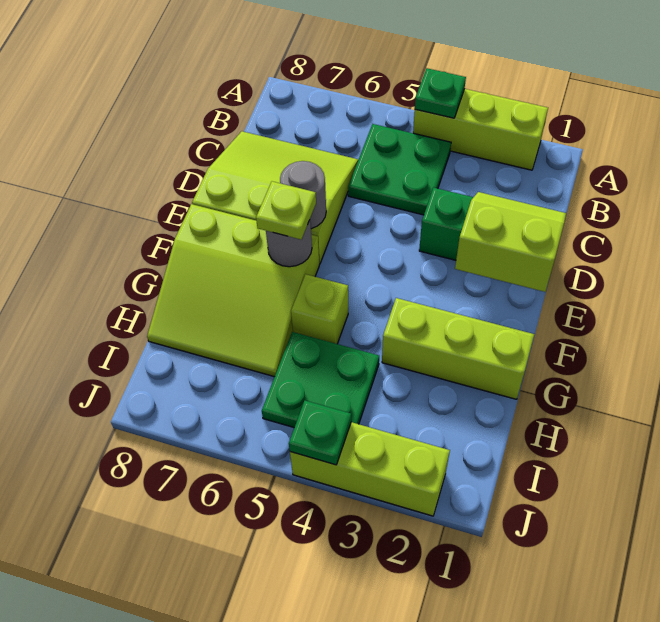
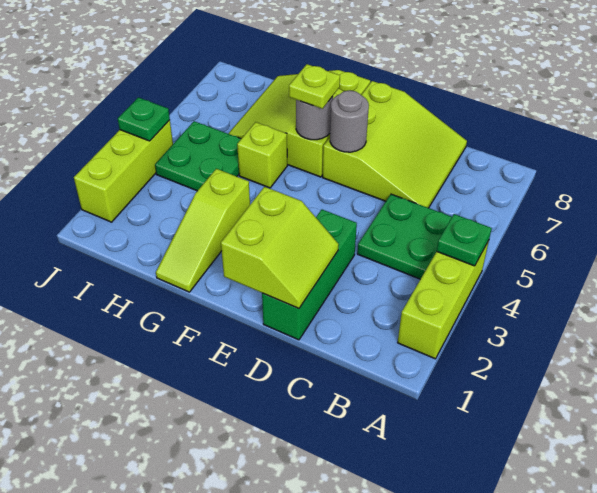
lime 1x3 brick [382,298,534,399] -> lime 1x3 slope [156,169,250,292]

